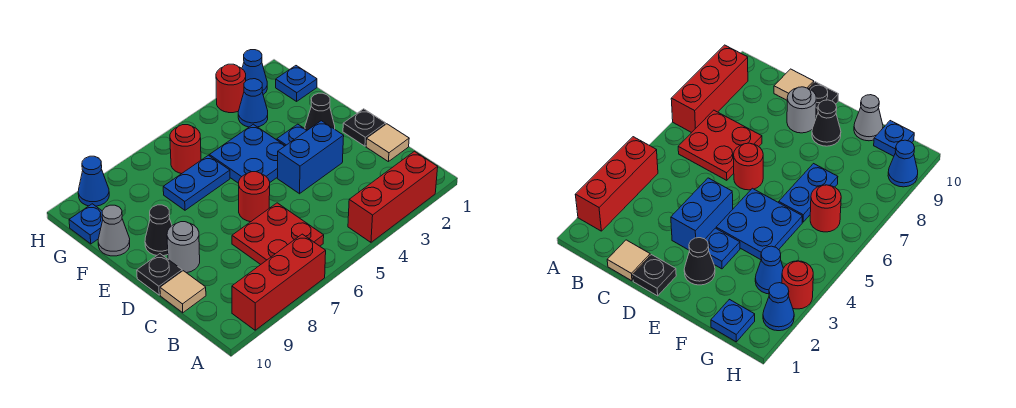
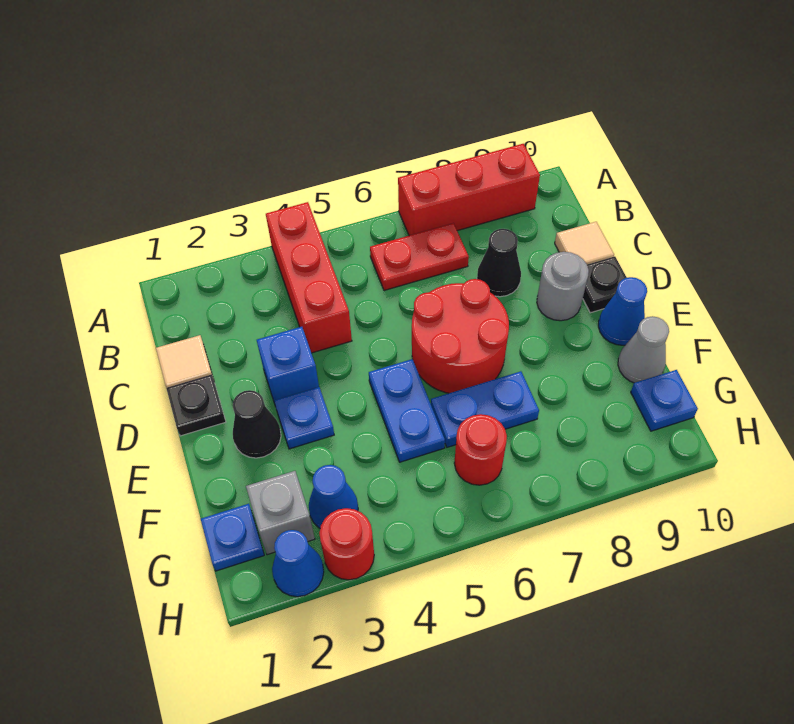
red 1x3 brick [348,151,438,242] -> red 1x3 brick turned to [266,202,352,353]
red 2x2 plate [232,203,324,265] -> red 1x2 plate [370,223,469,291]
blue 1x2 brick [277,121,344,194] -> blue 1x1 brick [257,327,319,403]
red 1x1 round brick [239,172,270,222] -> red 2x2 round brick [412,279,509,393]
blue 2x2 plate [209,124,285,183] -> blue 1x2 plate [369,359,445,462]
black 1x1 cone [145,205,172,256] -> black 1x1 cone moved to [477,229,521,297]
none -> grey 1x1 brick [246,471,315,555]
blue 1x1 cone [78,156,109,206] -> blue 1x1 cone moved to [598,277,647,345]

